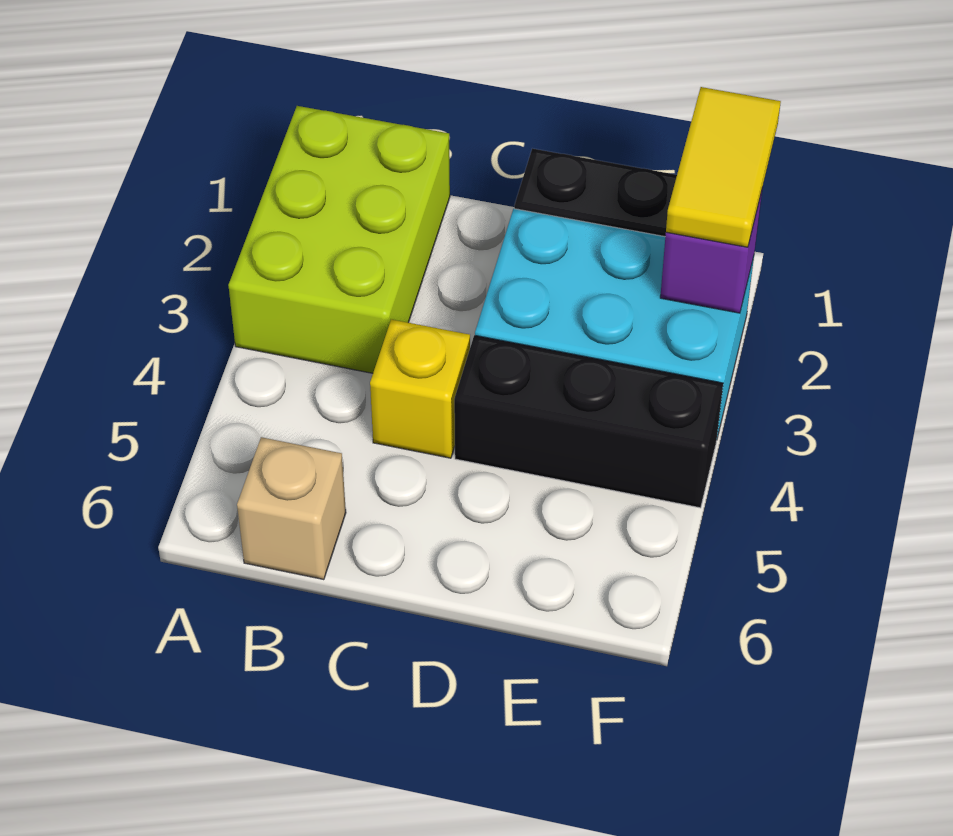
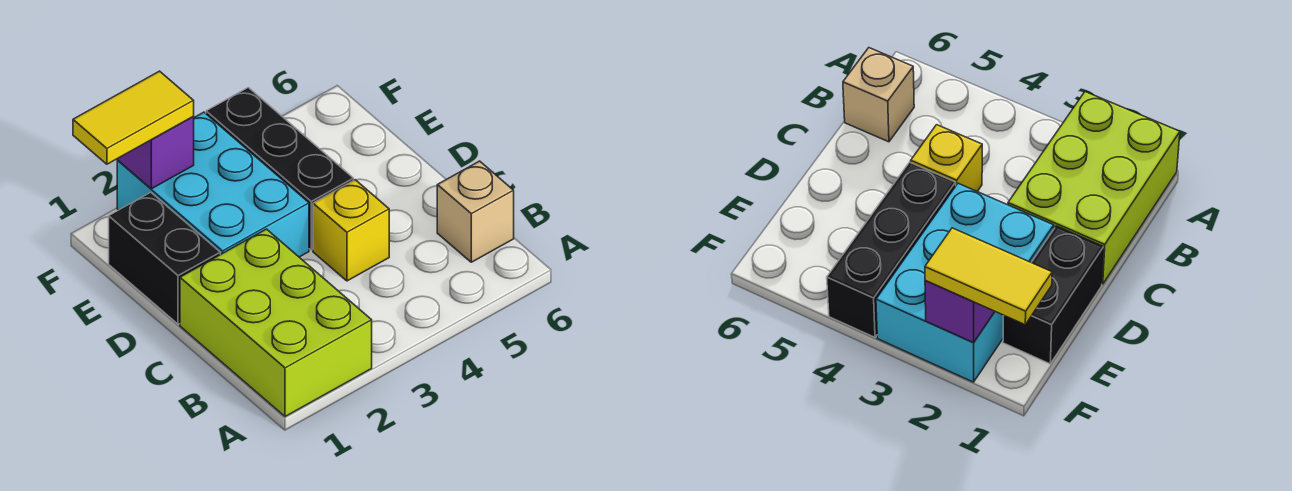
lime 2x3 brick [228,106,450,373] -> lime 2x3 brick turned to [180,229,372,417]

